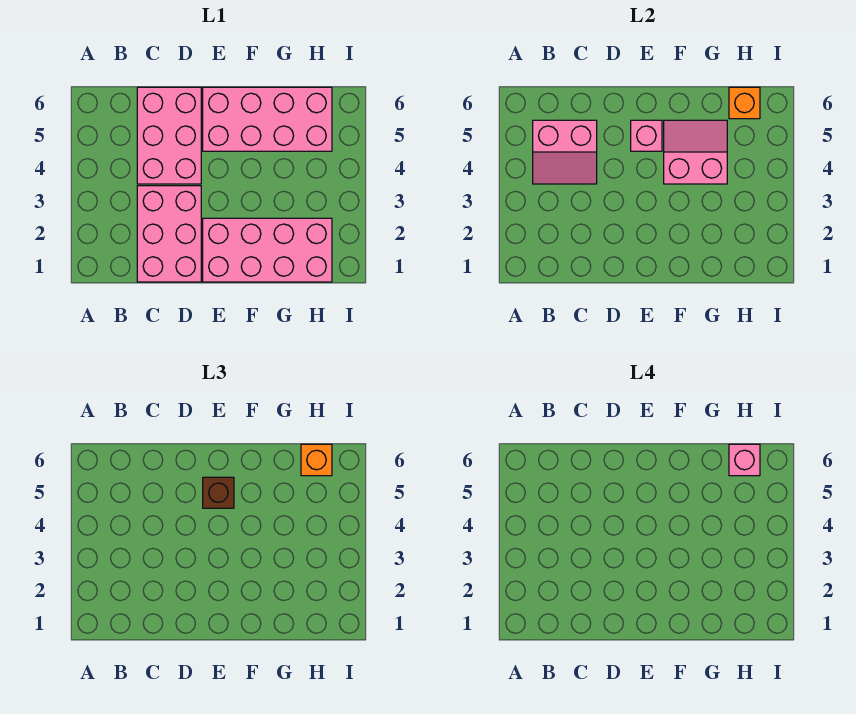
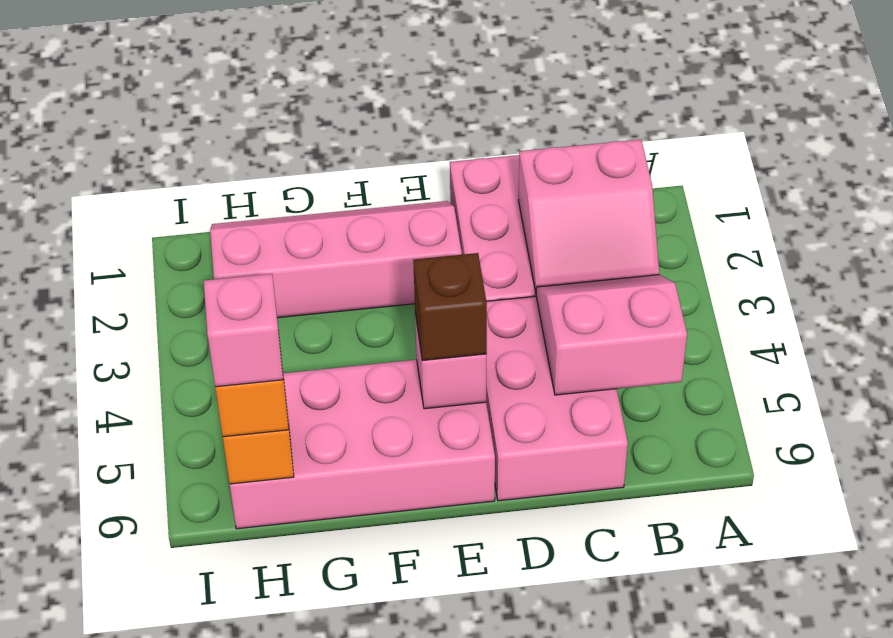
pink 2x4 brick [203,218,332,282] -> pink 2x4 slope [210,201,462,318]
pink 2x2 slope [664,120,727,184] -> pink 2x2 slope moved to [518,139,659,292]

